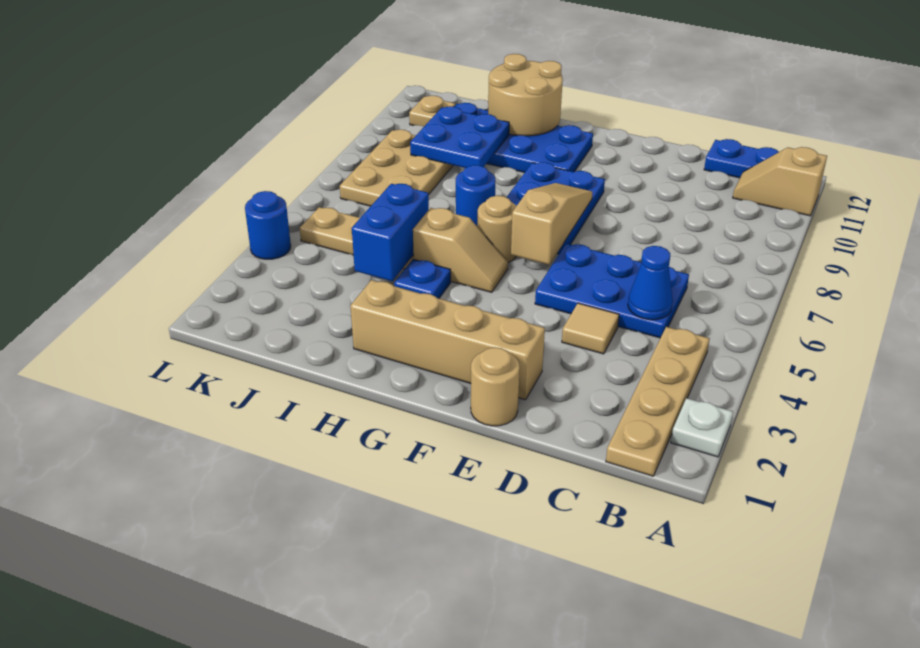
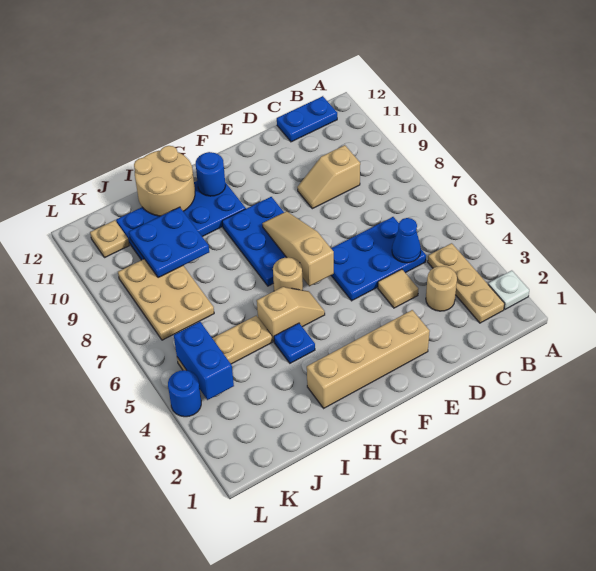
tan 1x2 slope [733,147,827,216] -> tan 1x2 slope moved to [297,145,360,209]
tan 1x4 plate [606,327,710,476] -> tan 1x3 plate [428,243,505,323]
tan 1x1 round brick [471,347,520,426] -> tan 1x1 round brick moved to [426,266,457,311]
blue 1x1 round brick [456,165,495,227] -> blue 1x1 round brick moved to [196,152,225,196]
blue 1x2 brick [352,184,429,281] -> blue 1x2 brick moved to [174,322,234,400]

